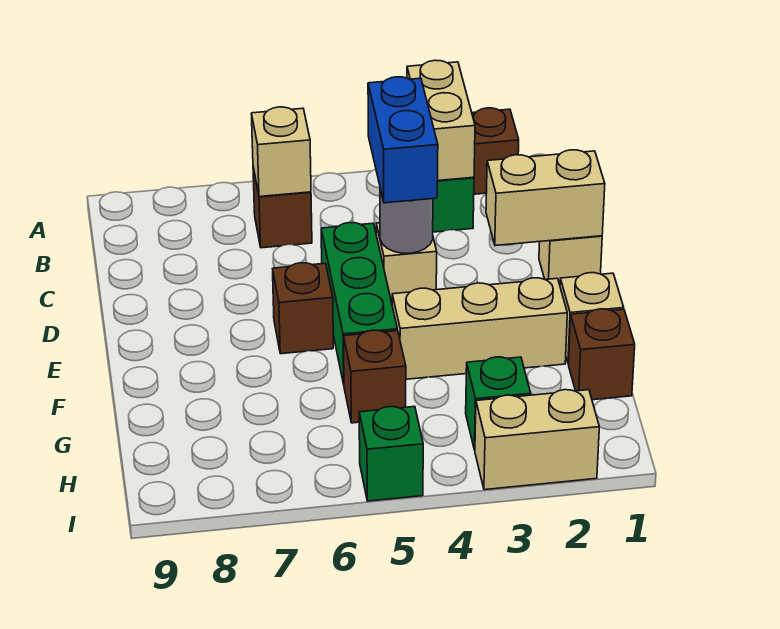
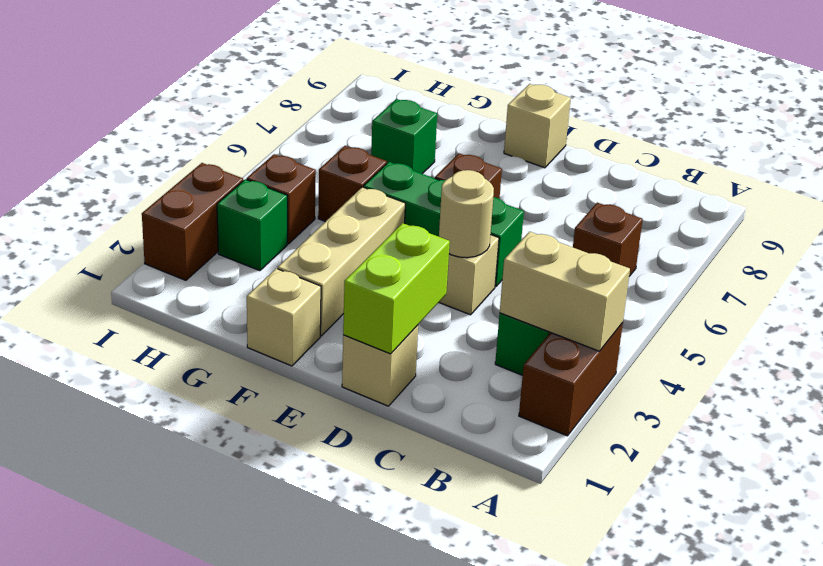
tan 1x1 brick [251,107,311,197] -> tan 1x1 brick moved to [504,84,571,168]
blue 1x2 brick [368,77,438,203] -> none
tan 1x2 brick [486,150,605,246] -> lime 1x2 brick [343,223,450,354]
grey 1x1 round brick [380,189,433,253] -> tan 1x1 round brick [439,170,494,258]
brown 1x1 brick [569,309,635,400] -> brown 1x1 brick moved to [247,154,316,244]
tan 1x2 brick [475,390,599,490] -> brown 1x2 brick [142,163,243,280]
green 1x1 brick [359,406,423,501] -> green 1x1 brick moved to [371,99,437,174]

